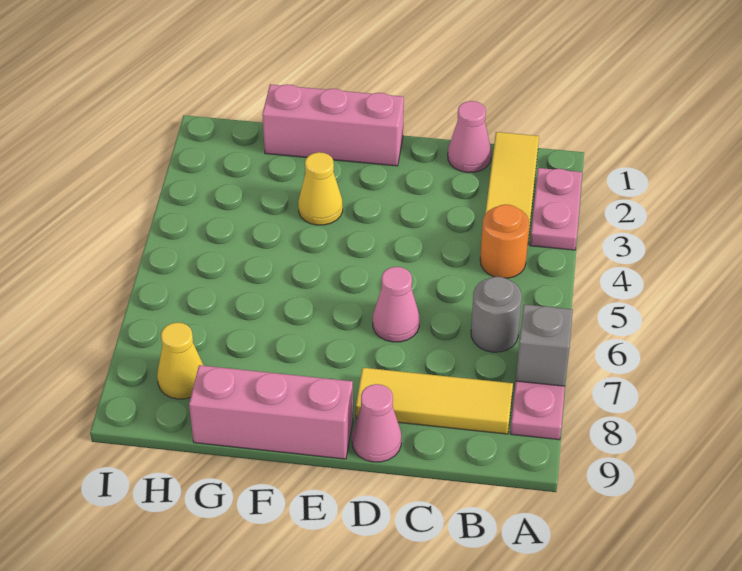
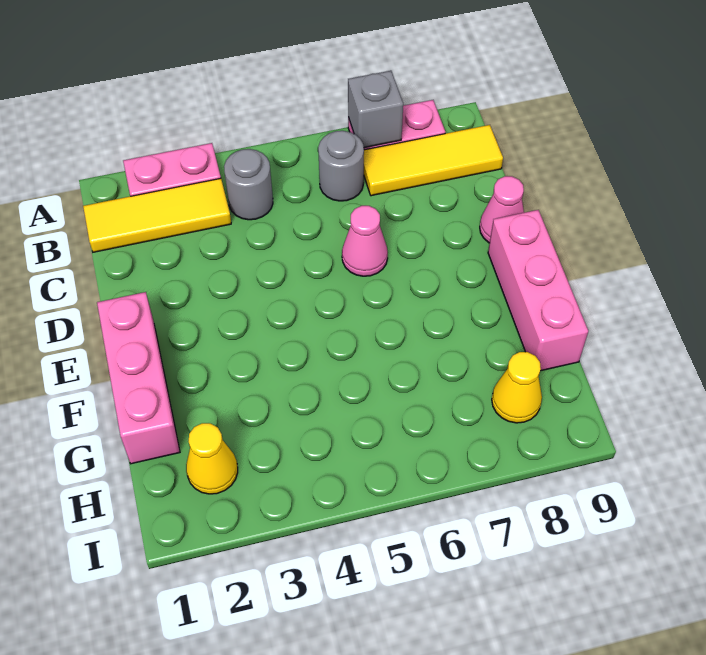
orange 1x1 round brick [480,204,529,278] -> grey 1x1 round brick [224,149,273,220]
yellow 1x3 tile [356,368,513,434] -> yellow 1x3 tile turned to [364,125,503,196]
pink 1x1 cone [448,101,491,173] -> none
yellow 1x1 cone [298,152,343,225] -> yellow 1x1 cone moved to [186,423,238,494]

